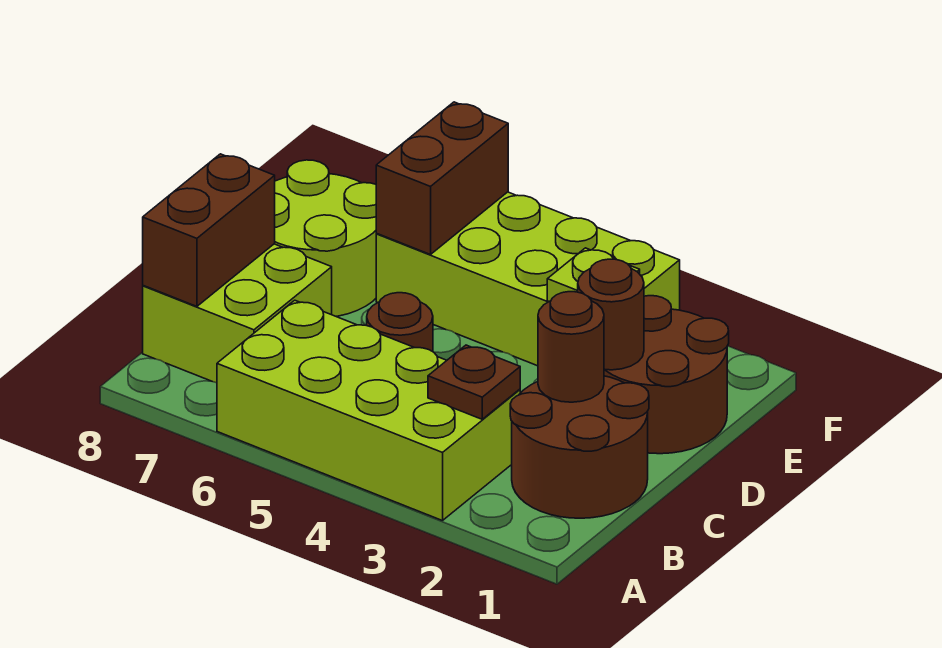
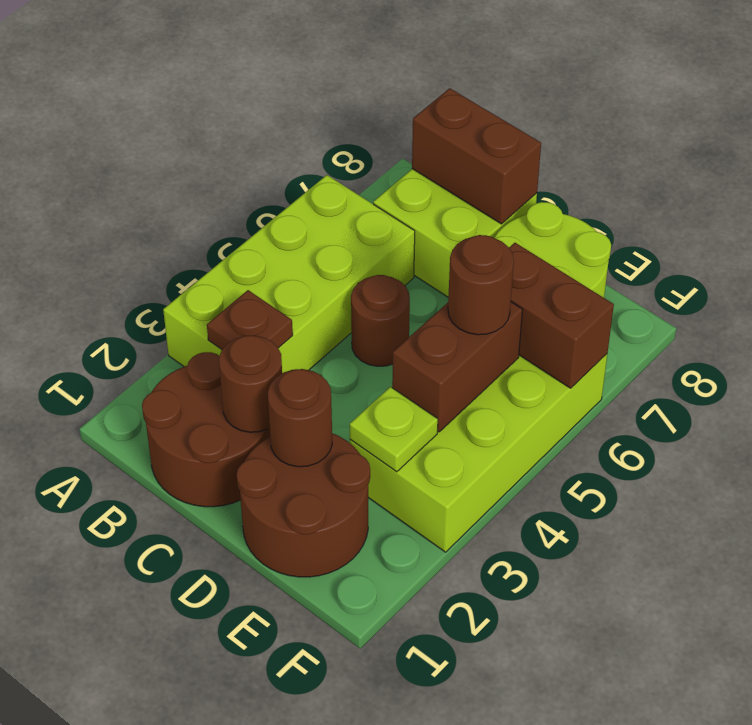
none -> brown 1x2 brick [392,302,523,432]
none -> brown 1x1 round brick [448,235,514,335]

